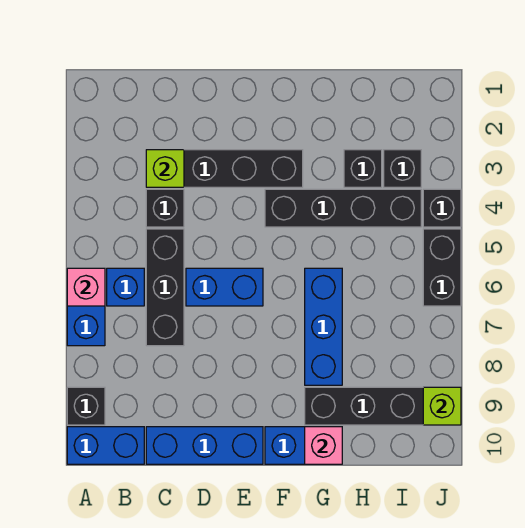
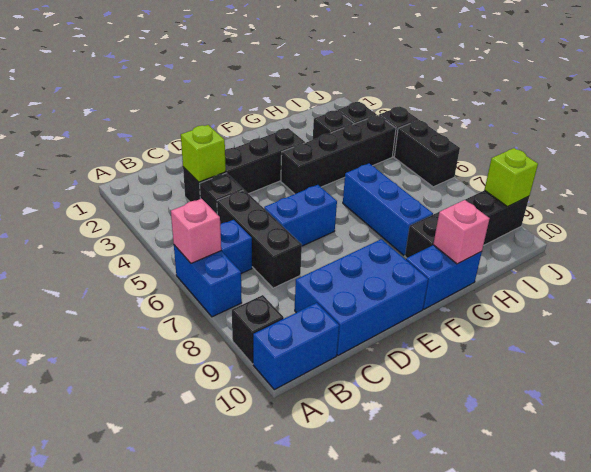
blue 1x3 brick [146,427,263,464] -> blue 2x3 brick [295,239,428,355]

